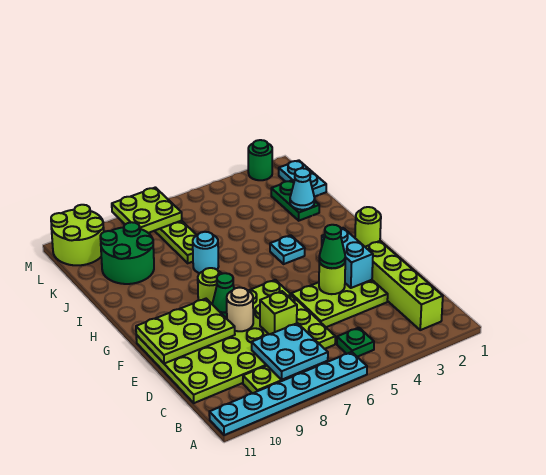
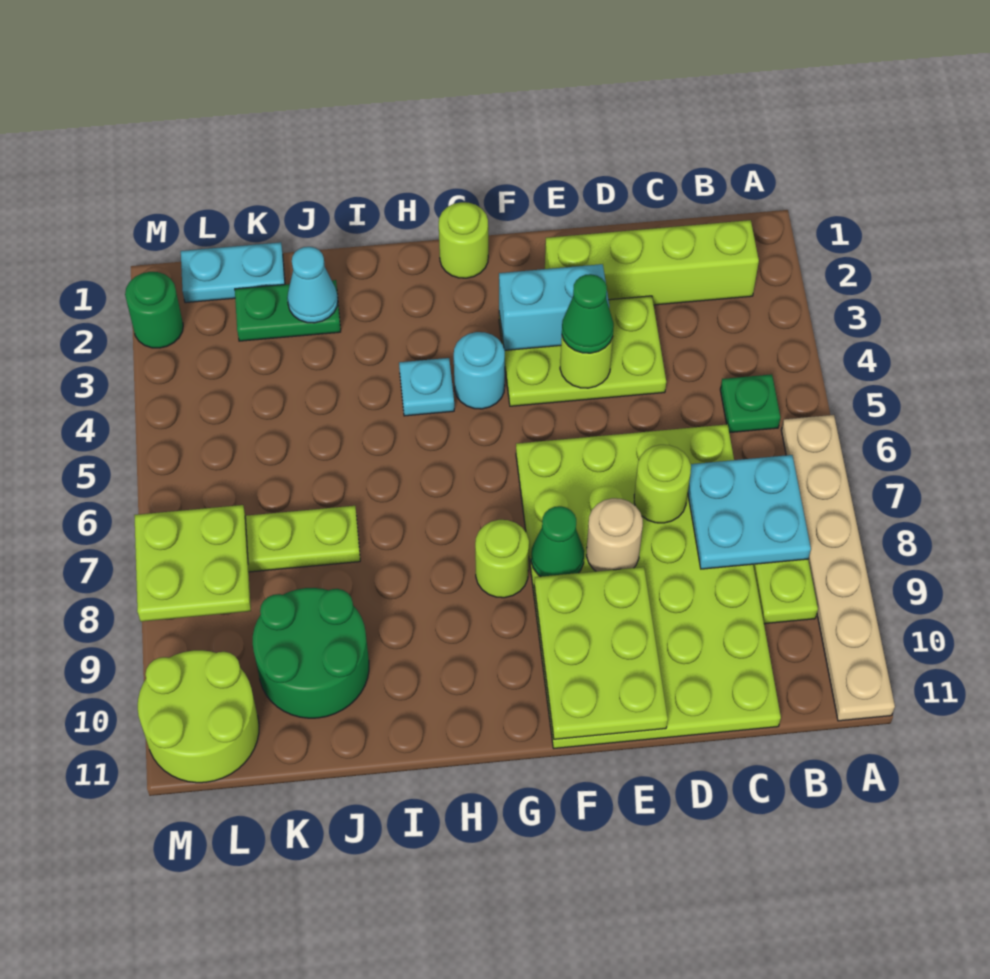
cyan 1x6 plate [209,352,367,435] -> tan 1x6 plate [781,415,895,721]
lime 2x3 plate [291,280,388,327] -> lime 2x3 plate turned to [499,296,666,406]
lime 1x1 brick [260,291,297,334] -> lime 1x1 round brick [634,445,691,523]
cyan 1x1 round brick [193,232,219,273] -> cyan 1x1 round brick moved to [454,332,505,409]

